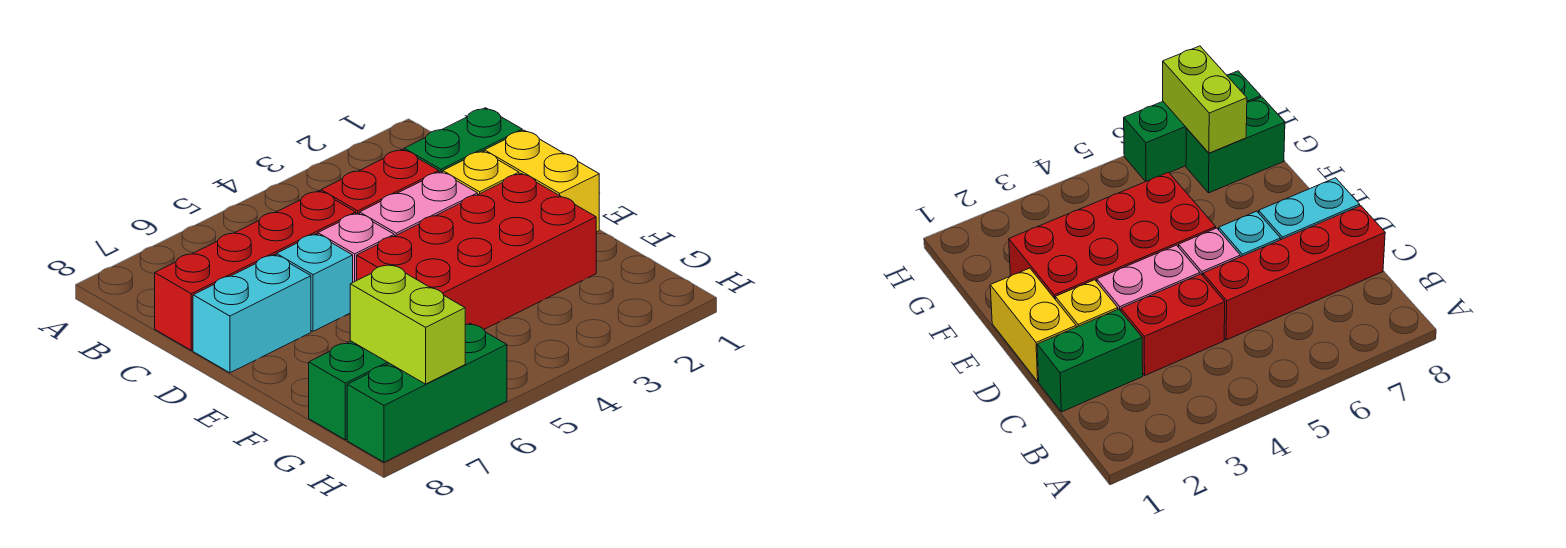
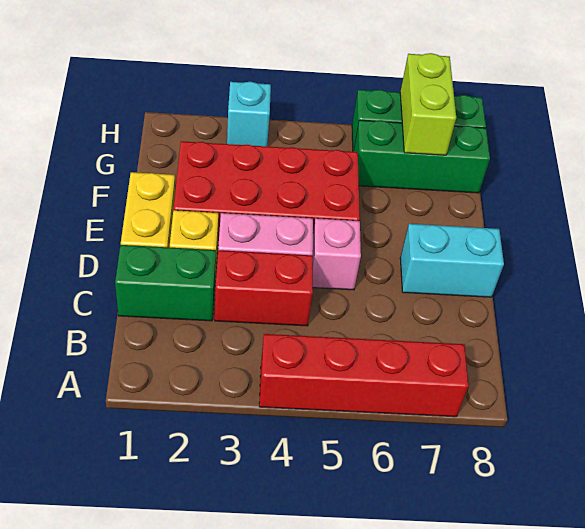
red 1x4 brick [155,191,356,350] -> red 1x4 brick moved to [259,334,469,417]
cyan 1x1 brick [276,234,353,331] -> cyan 1x1 brick moved to [227,82,271,146]
green 1x2 brick [309,341,389,440] -> green 1x3 brick [354,120,490,193]

